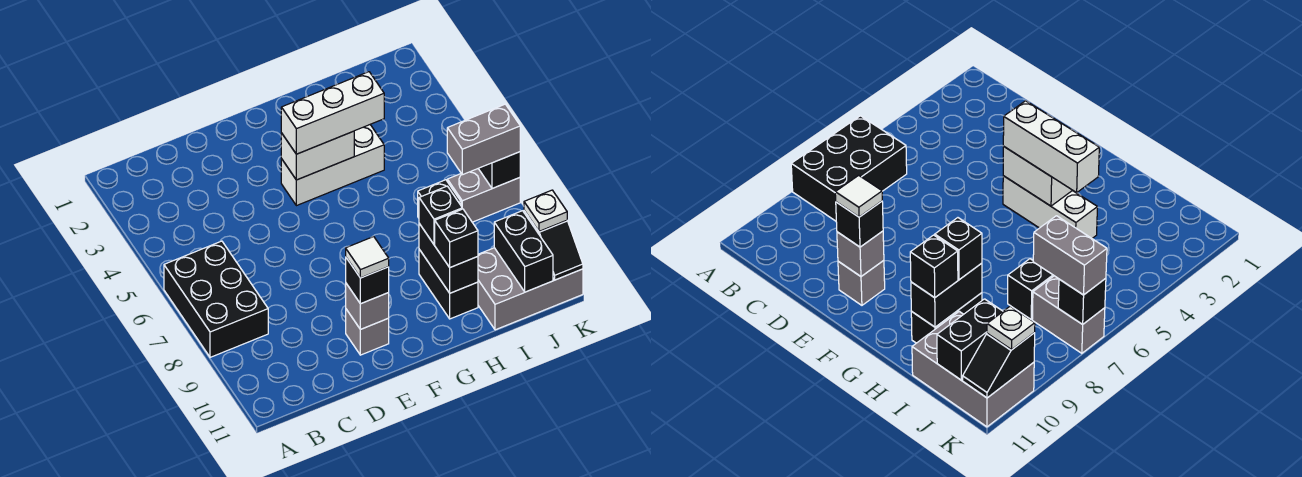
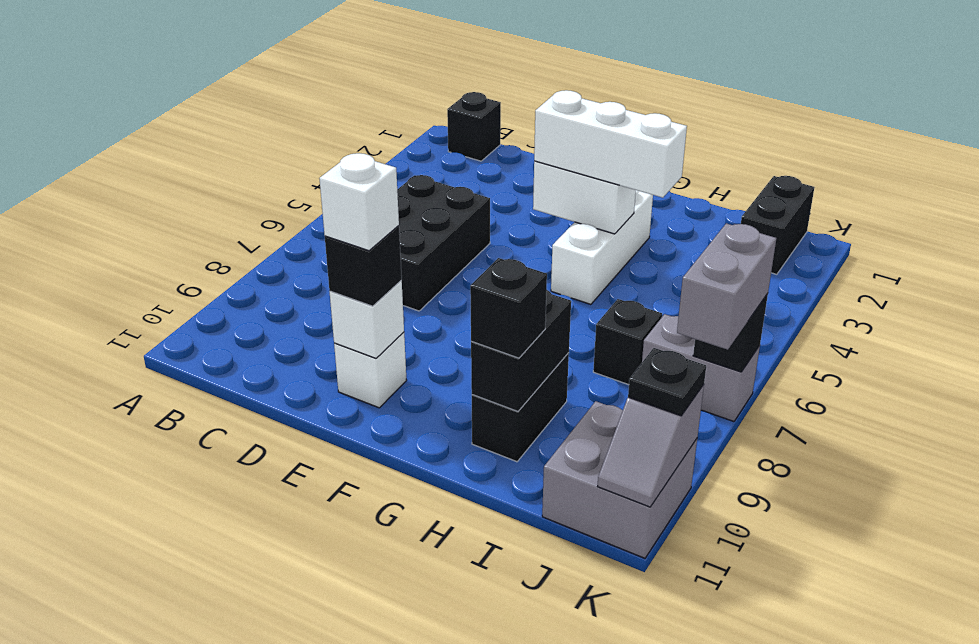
black 2x3 brick [164,241,268,357] -> black 2x3 brick moved to [397,175,490,311]
grey 1x1 brick [346,309,389,355] -> white 1x1 brick [334,332,407,408]
grey 1x1 brick [346,284,389,329] -> white 1x1 brick [330,281,404,358]
white 1x1 tile [346,237,389,278] -> white 1x1 brick [319,153,399,251]
white 1x3 brick [281,125,384,206] -> white 1x3 brick turned to [551,190,653,304]
black 1x1 brick [419,186,462,245] -> black 1x1 brick moved to [447,92,501,161]
grey 2x3 brick [478,248,583,330] -> grey 2x2 brick [542,401,697,558]
grey 1x2 brick [447,104,520,175] -> grey 1x2 brick turned to [677,223,776,350]
black 1x2 brick [494,211,553,292] -> black 1x2 brick moved to [741,176,815,274]
black 1x2 slope [524,211,583,280] -> grey 1x2 slope [598,385,704,507]
white 1x1 plate [524,190,567,231] -> black 1x1 plate [628,348,706,416]

